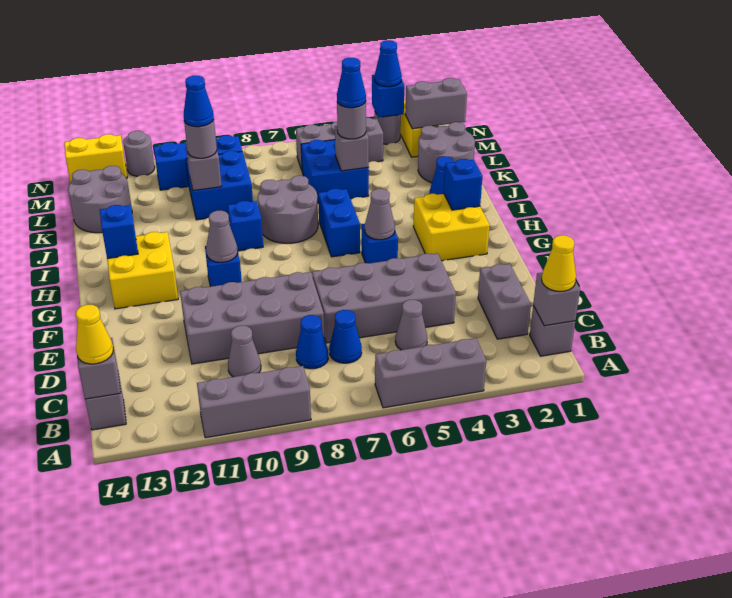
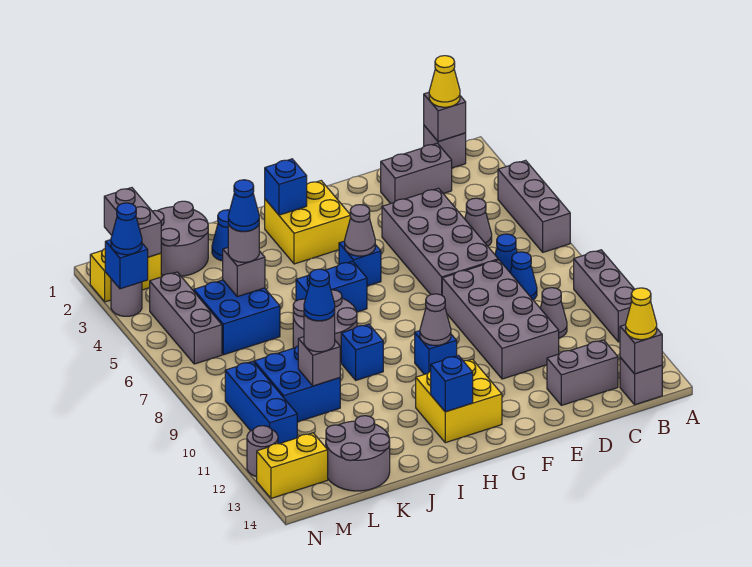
none -> grey 1x2 brick [547,340,618,405]
yellow 1x2 brick [64,134,127,183] -> yellow 1x2 brick turned to [257,433,328,498]

